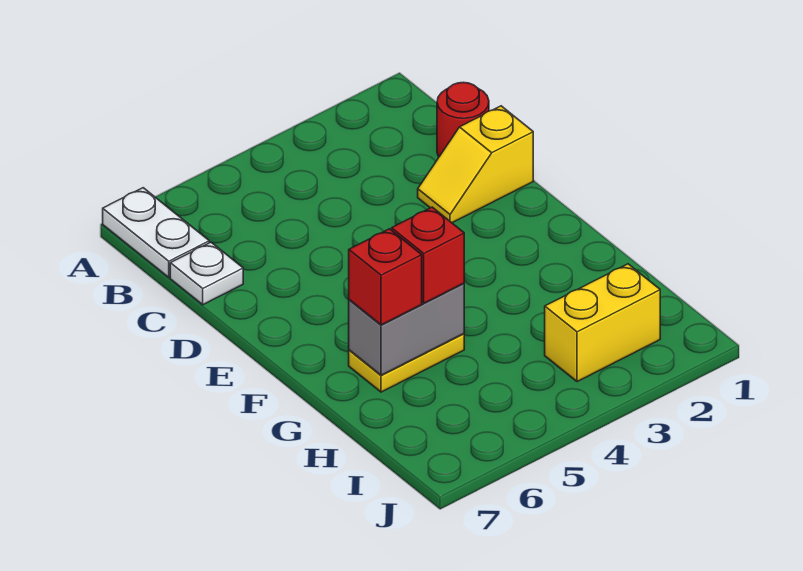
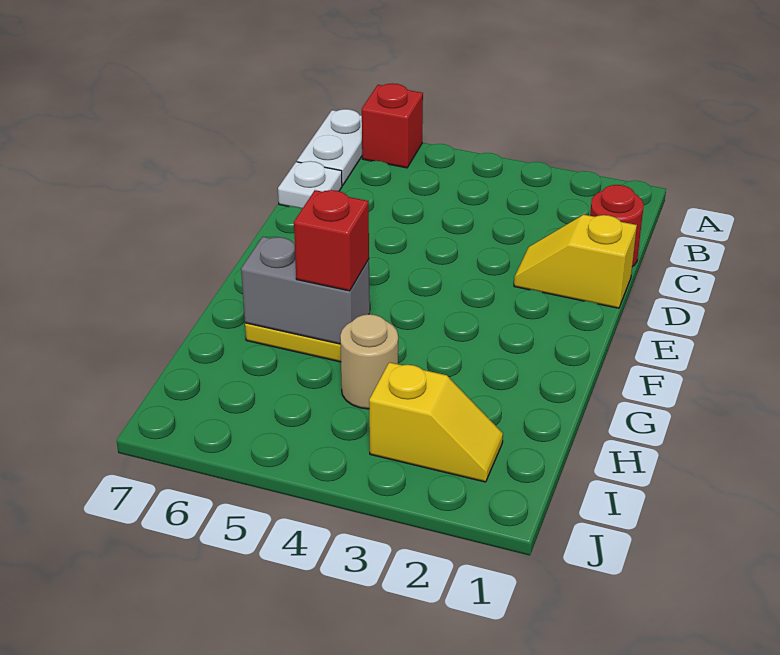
red 1x1 brick [349,229,422,325] -> red 1x1 brick moved to [362,83,423,168]
none -> tan 1x1 round brick [340,314,398,409]
yellow 1x2 brick [545,264,660,382] -> yellow 1x2 slope [369,362,503,482]

